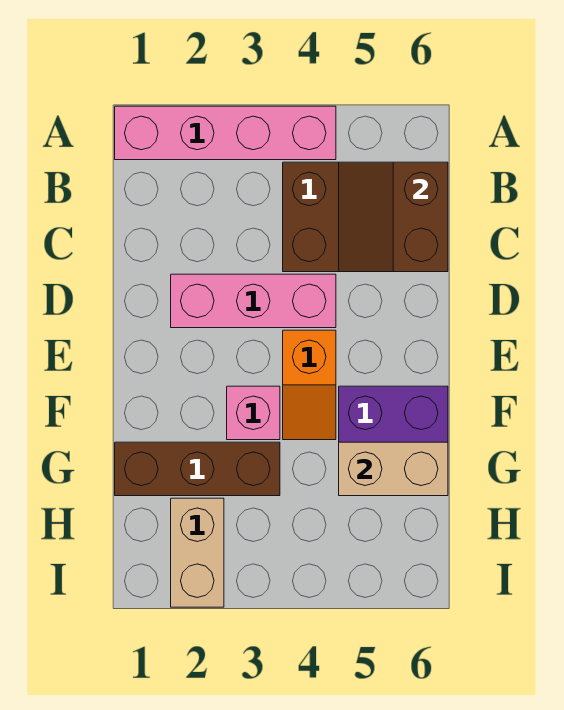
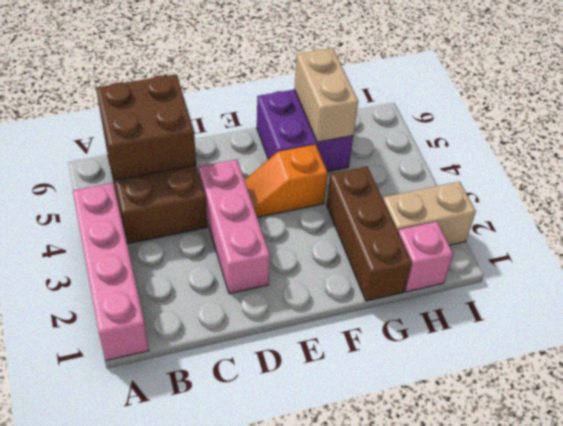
brown 2x2 slope [339,162,448,272] -> brown 2x2 brick [96,74,196,180]
orange 1x2 slope [283,330,336,440] -> orange 1x2 slope turned to [244,145,328,217]
pink 1x1 brick [227,386,280,440] -> pink 1x1 brick moved to [398,222,453,292]

